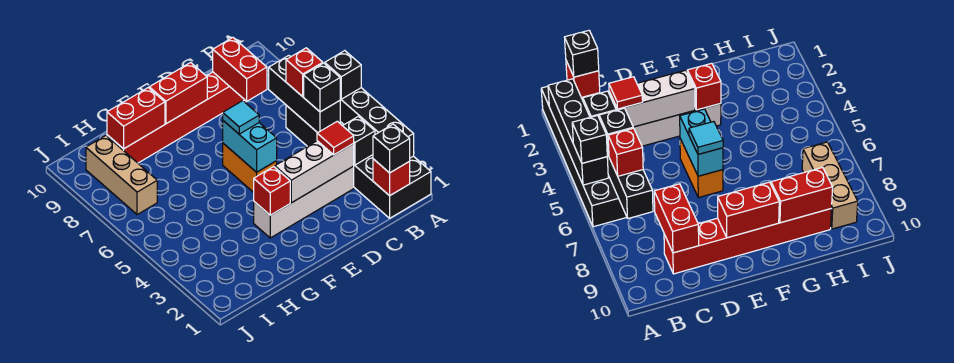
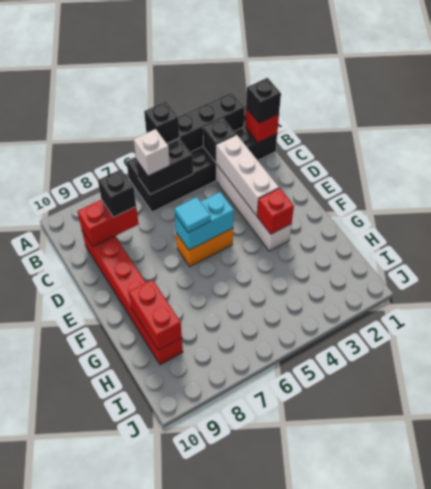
black 1x3 brick [269,56,340,133] -> black 1x2 brick [136,139,193,194]
black 1x1 brick [304,63,340,112] -> black 1x1 brick moved to [98,169,136,217]
red 1x1 brick [286,48,323,97] -> white 1x1 brick [134,129,170,176]
red 1x1 tile [317,121,354,155] -> none
red 1x2 brick [149,63,207,124] -> none
tan 1x3 brick [86,136,157,215] -> none

